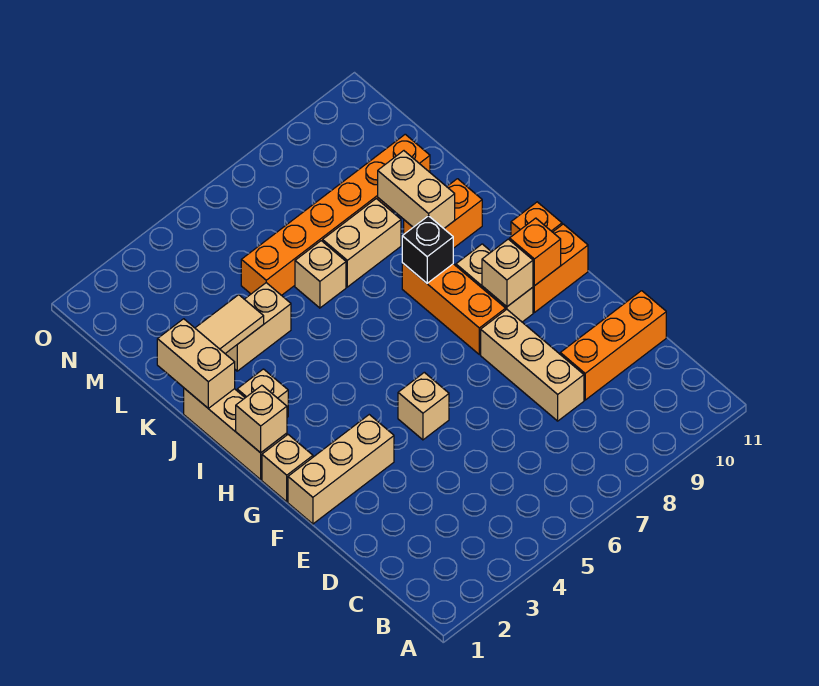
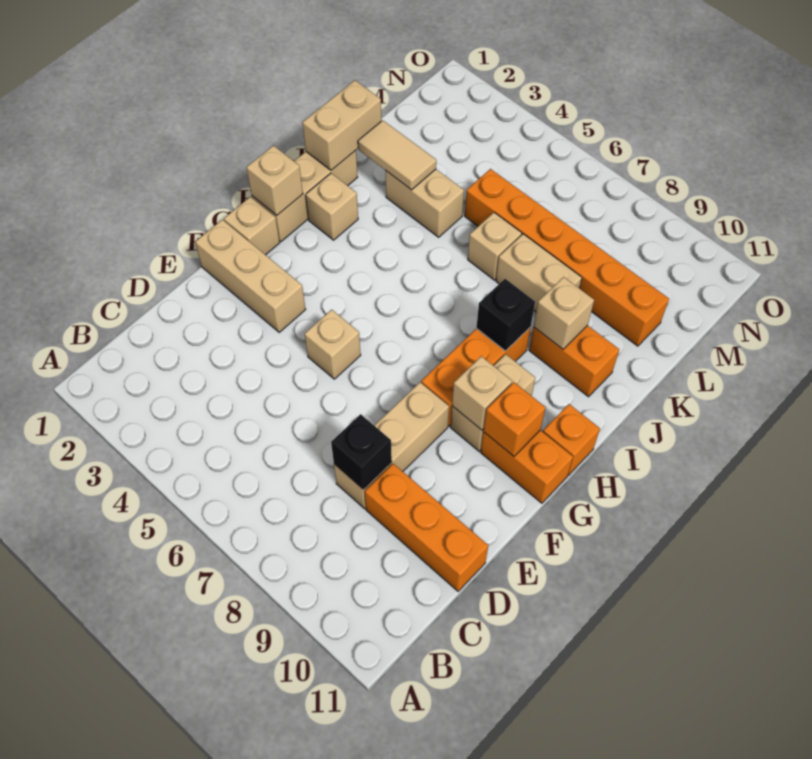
none -> black 1x1 brick [331,414,392,489]
tan 1x2 brick [378,151,455,228] -> tan 1x1 brick [534,277,594,349]

